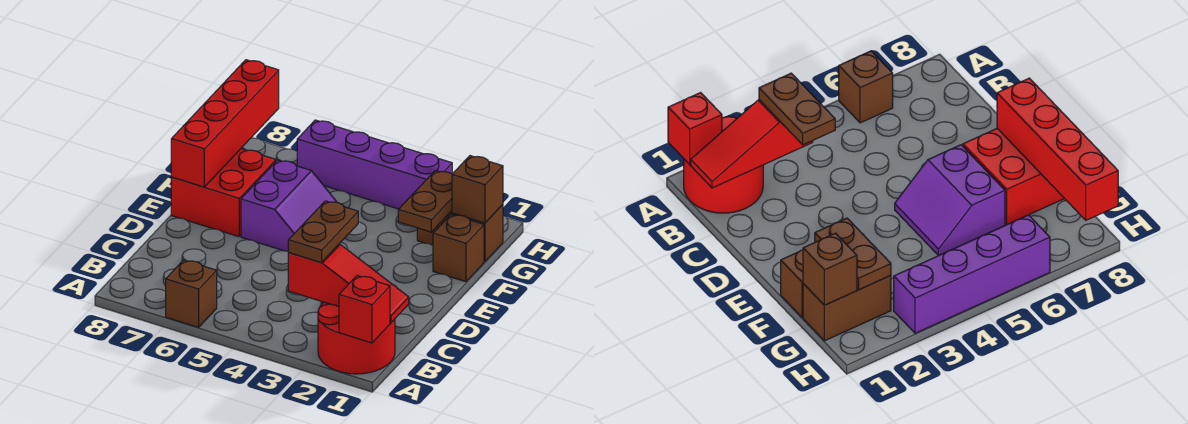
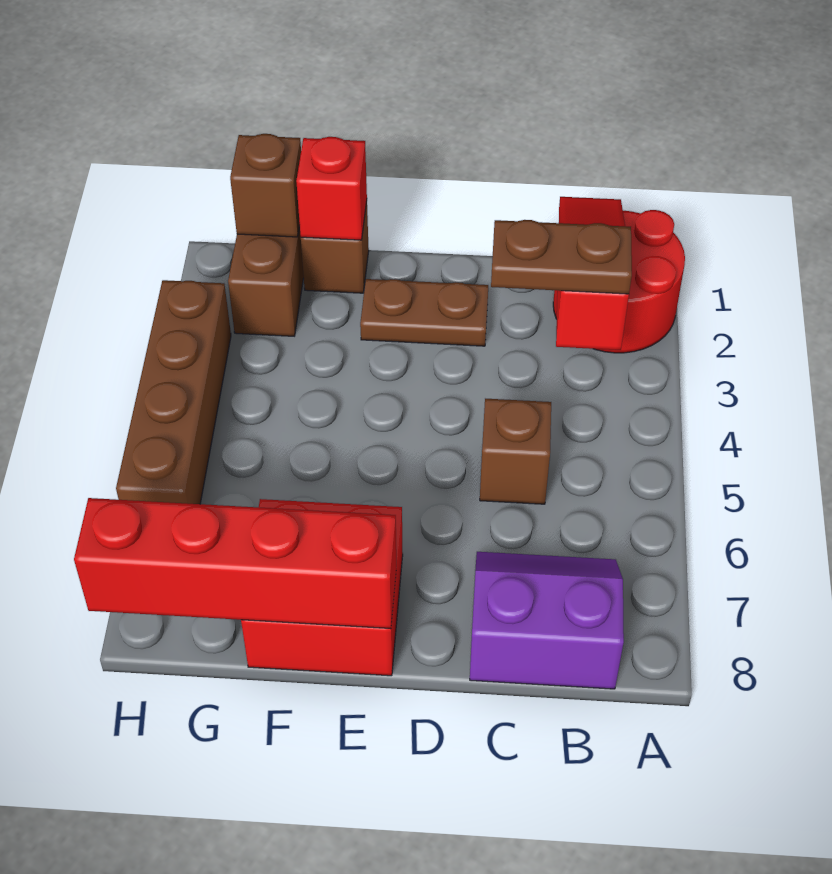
red 1x1 brick [339,276,390,343] -> red 1x1 brick moved to [296,137,367,240]
brown 1x1 brick [166,260,217,327] -> brown 1x1 brick moved to [480,399,551,504]
purple 2x2 slope [241,160,336,251] -> purple 2x2 slope moved to [470,552,624,689]
brown 1x2 plate [398,171,452,232] -> brown 1x2 plate moved to [360,279,488,346]
purple 1x4 brick [297,120,452,209] -> brown 1x4 brick [116,280,231,504]

